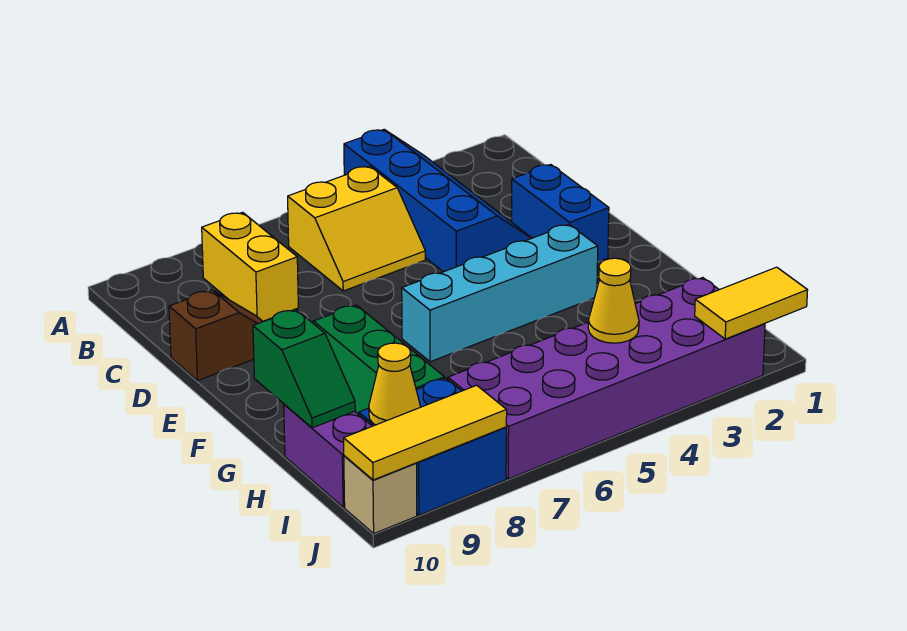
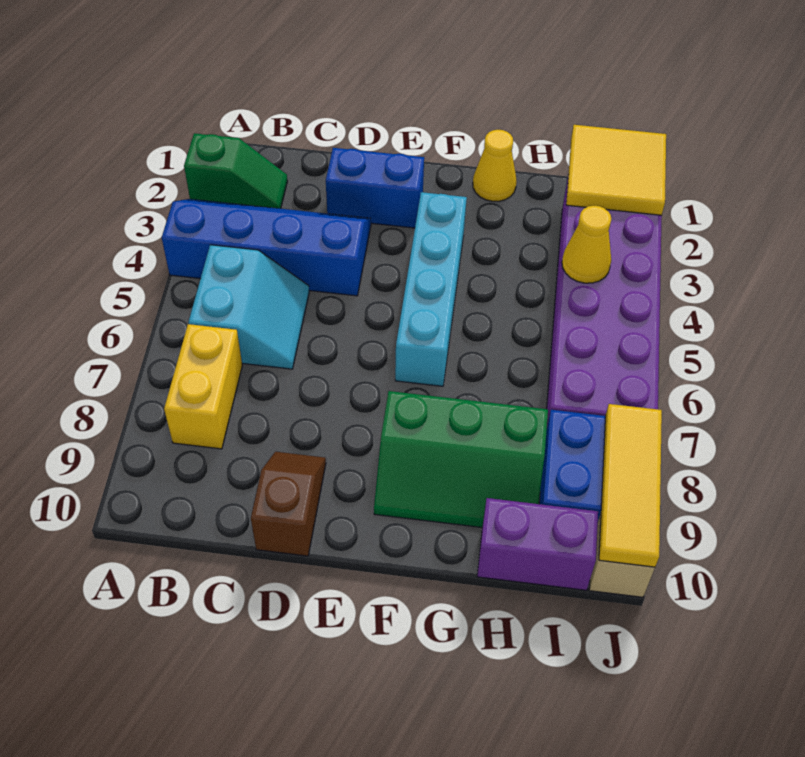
yellow 2x2 slope [288,166,425,291] -> cyan 2x2 slope [188,245,309,369]
yellow 1x2 brick [202,212,298,321] -> yellow 1x2 brick turned to [164,324,242,449]
green 1x2 slope [253,310,355,428] -> green 1x2 slope moved to [184,133,287,209]
yellow 1x1 cone [369,343,420,425] -> yellow 1x1 cone moved to [473,130,517,201]
yellow 1x2 tile [695,267,808,339] -> yellow 2x2 tile [566,125,666,215]

